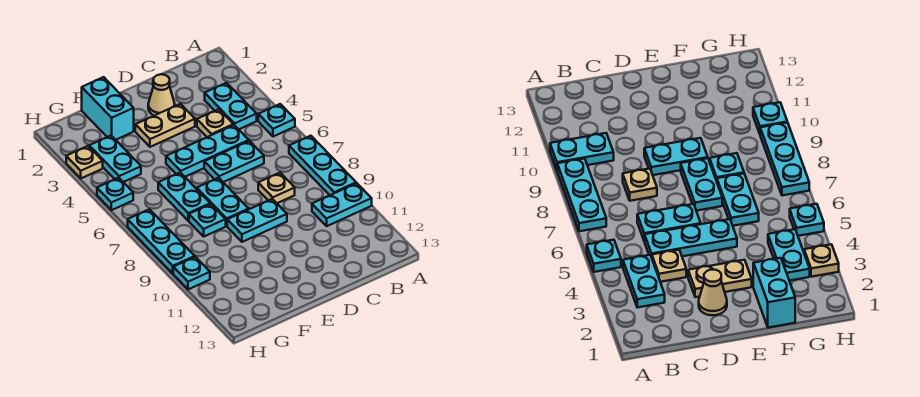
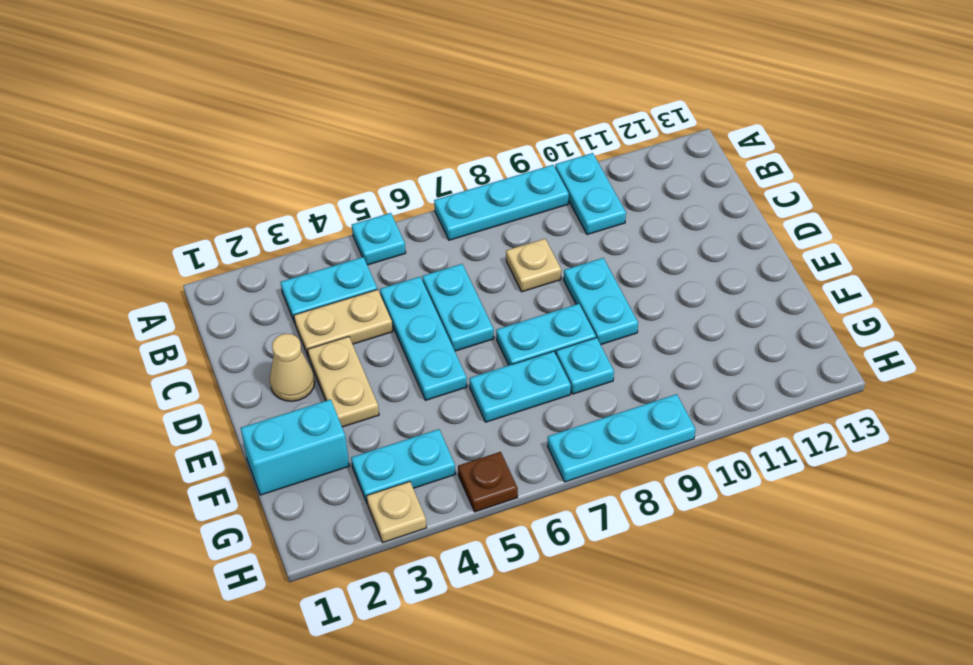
tan 1x1 plate [197,109,233,137] -> tan 1x2 plate [294,289,393,358]
cyan 1x1 plate [97,178,133,210] -> brown 1x1 plate [458,452,518,512]
cyan 1x1 plate [173,257,210,289] -> none

